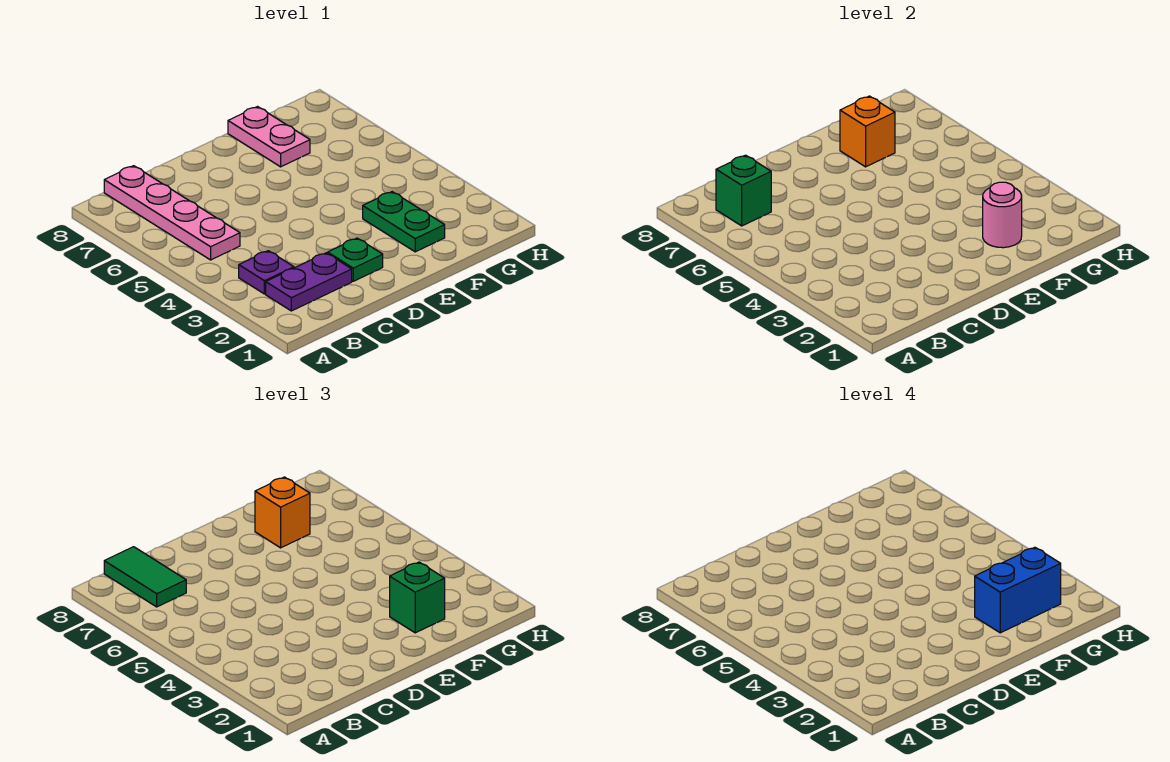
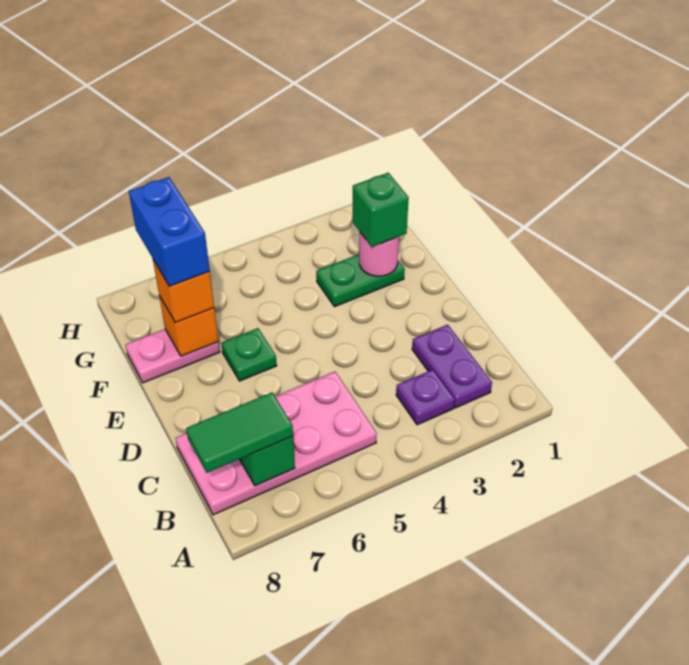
pink 1x4 plate [104,166,240,260] -> pink 2x4 plate [176,372,377,515]
green 1x1 plate [328,238,383,281] -> green 1x1 plate moved to [221,328,277,381]
blue 1x2 brick [975,547,1061,633] -> blue 1x2 brick moved to [129,177,210,286]

